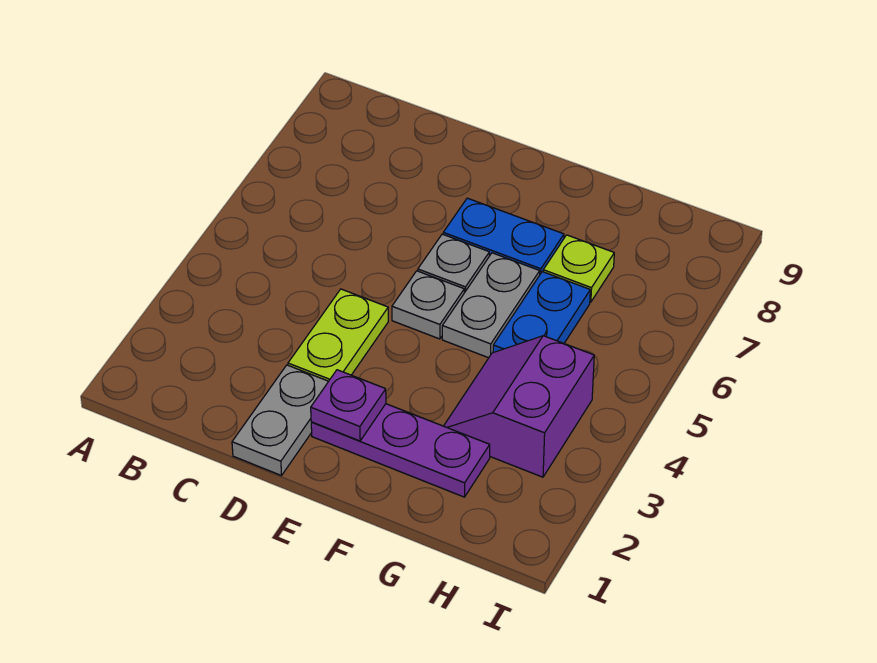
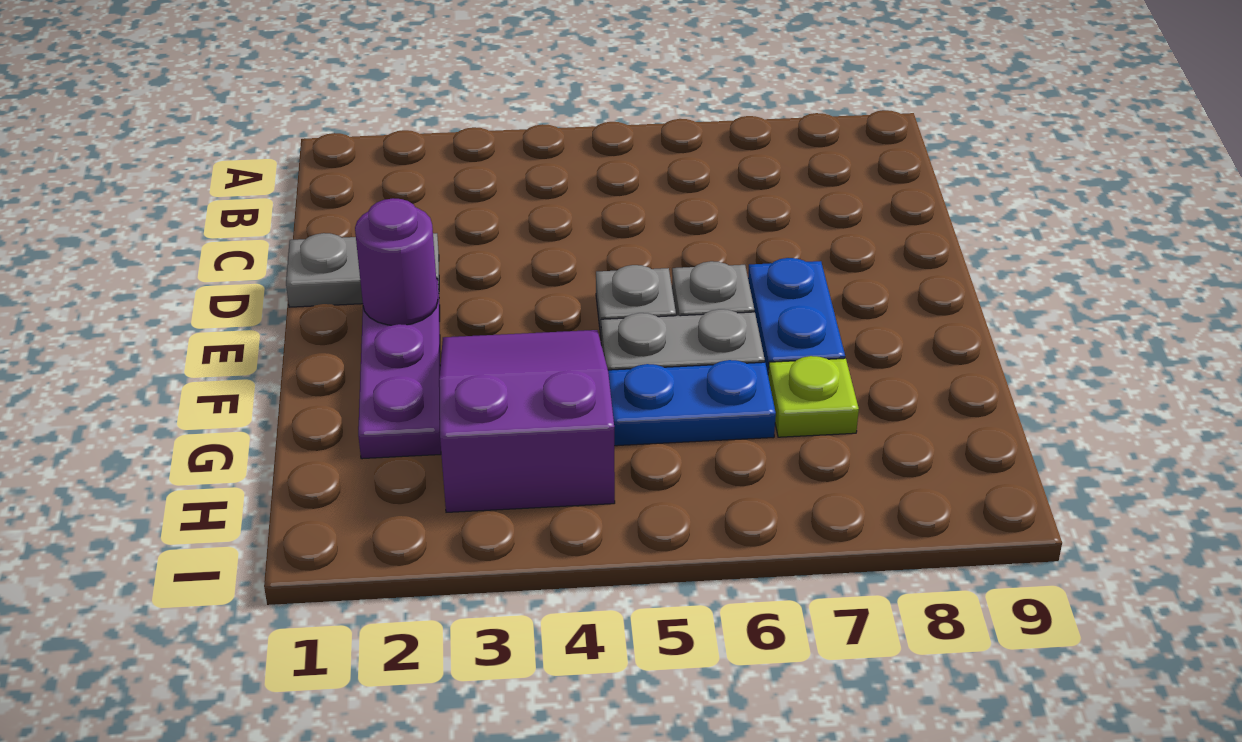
lime 1x2 plate [288,289,388,381] -> none
purple 1x1 plate [311,370,386,441] -> purple 1x1 round brick [355,198,438,325]
purple 2x2 slope [444,336,594,477] -> purple 2x3 slope [439,330,615,512]

